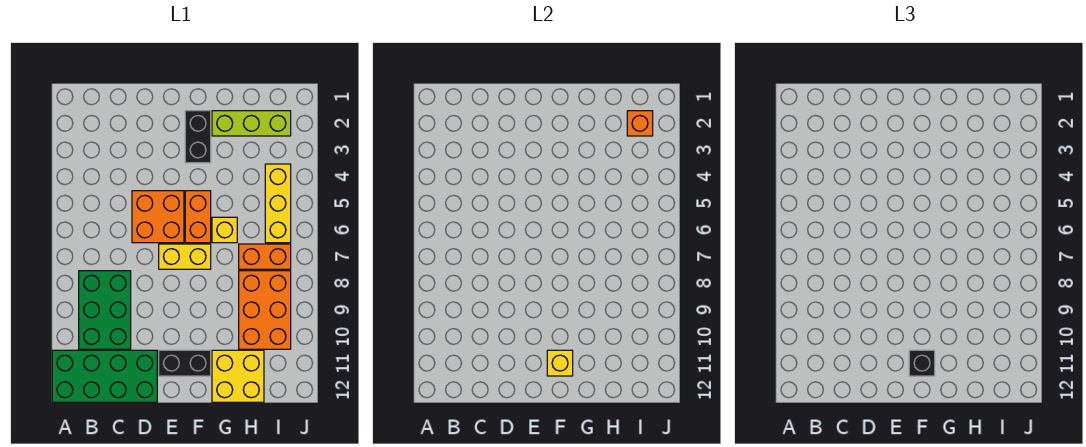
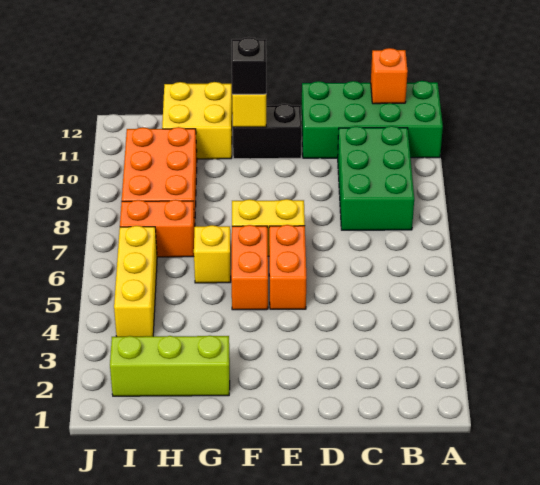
orange 2x2 brick [132,191,184,243] -> orange 1x2 brick [269,225,306,309]
black 1x2 brick [185,111,211,163] -> none
orange 1x1 brick [627,111,653,136] -> orange 1x1 brick moved to [371,48,408,104]

